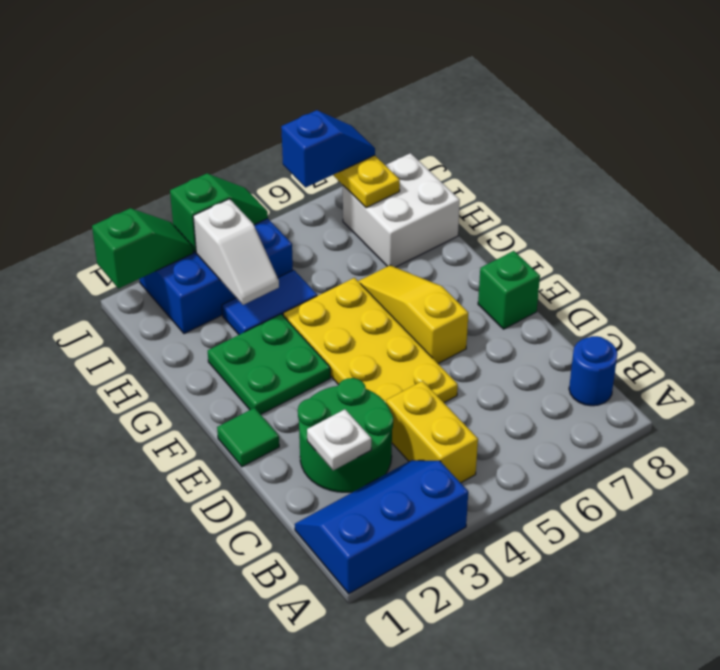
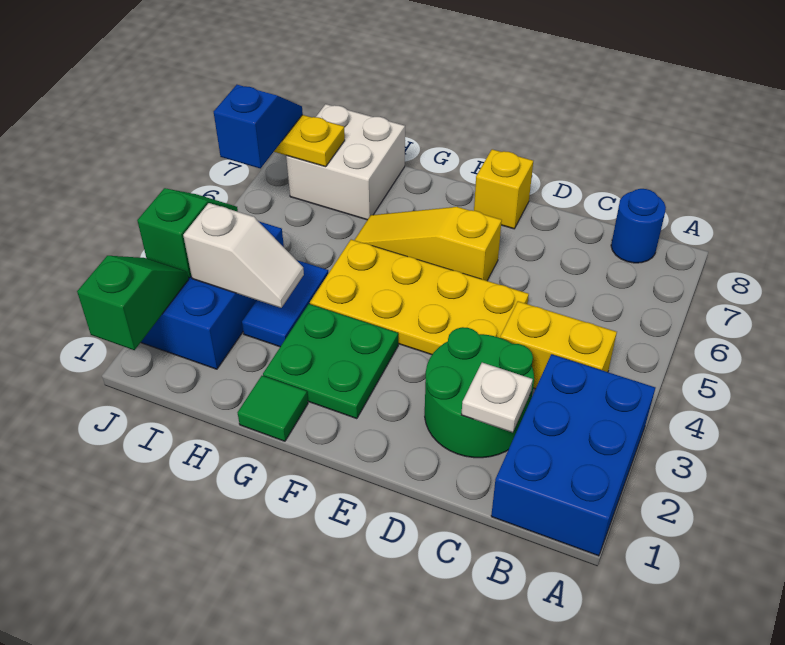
blue 2x3 slope [295,460,468,594] -> blue 2x3 brick [491,354,655,556]
green 1x1 tile [217,408,279,467] -> green 1x1 tile moved to [238,376,308,441]
green 1x1 brick [478,251,540,329] -> yellow 1x1 brick [474,149,533,229]

